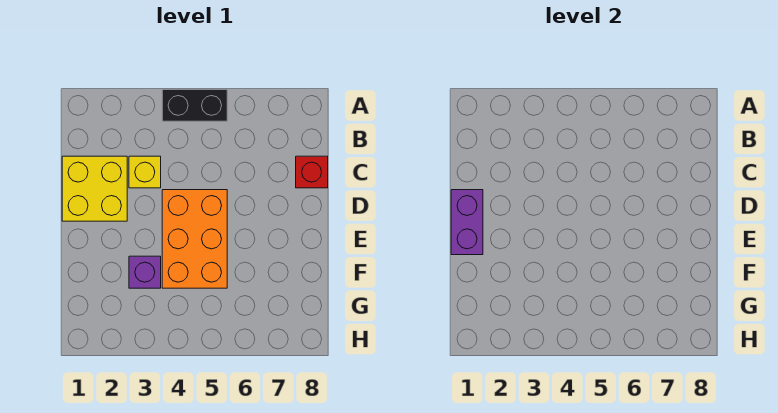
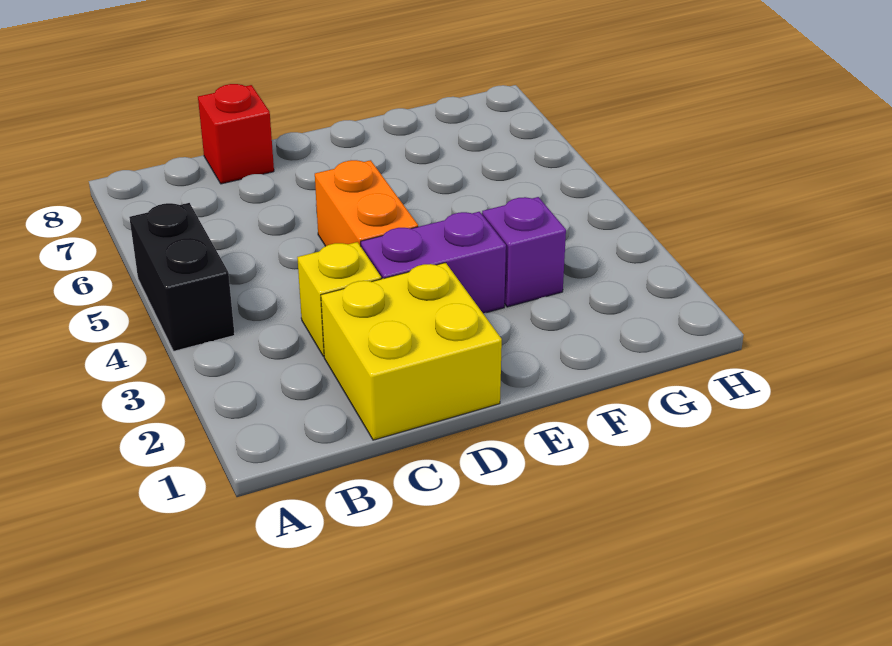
purple 1x2 brick [451,190,483,255] -> purple 1x2 brick moved to [361,212,506,313]
orange 2x3 brick [162,190,227,288] -> orange 1x2 brick [315,160,418,246]

